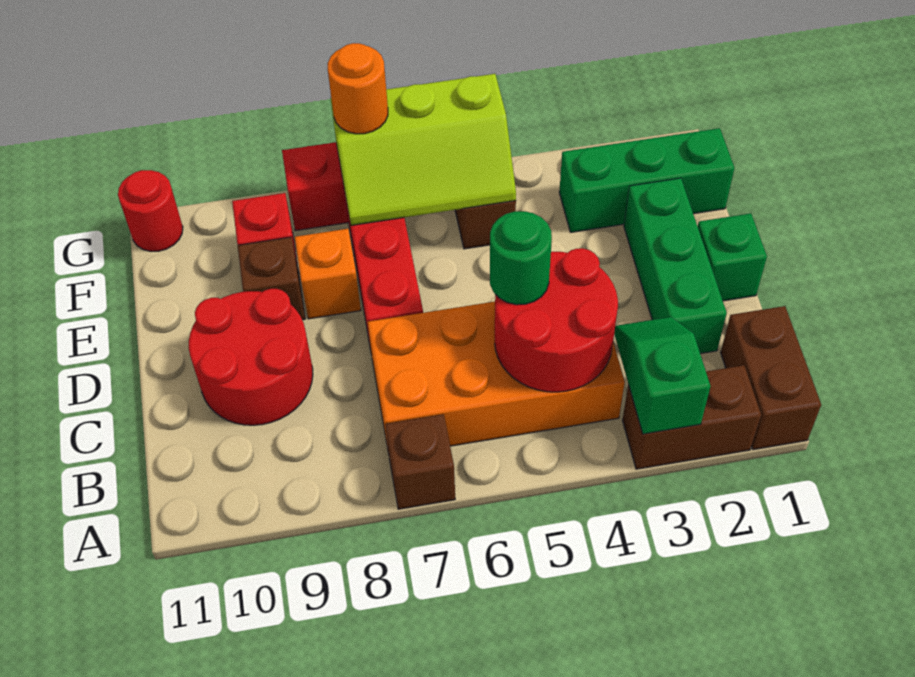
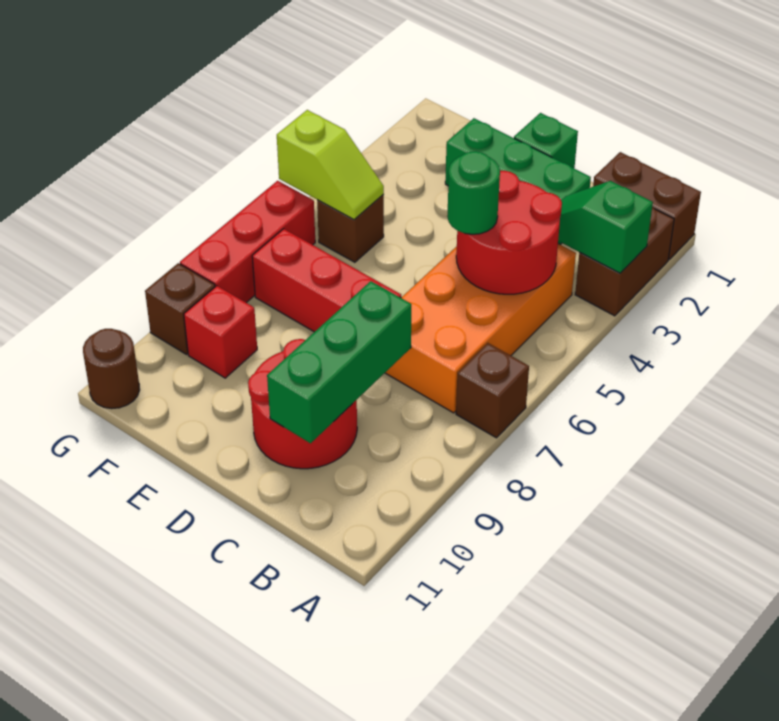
orange 1x1 brick [295,229,361,319] -> none
brown 1x1 brick [238,237,305,320] -> brown 1x1 brick moved to [145,263,215,354]
green 1x3 brick [559,128,734,232] -> green 1x3 brick moved to [267,281,411,443]
lime 2x3 slope [331,74,516,225] -> lime 1x2 slope [277,110,384,220]
orange 1x1 round brick [328,43,388,134] -> none
red 1x1 round brick [118,170,183,251] -> brown 1x1 round brick [83,329,140,409]

